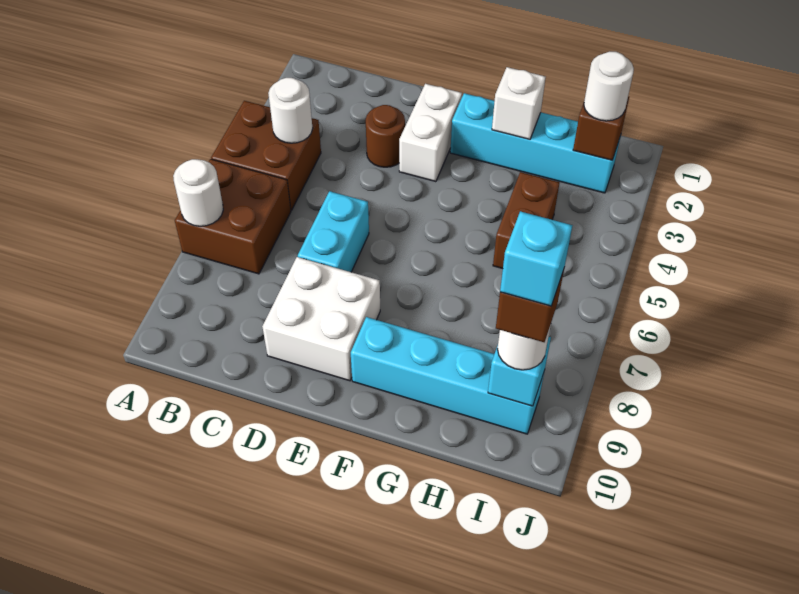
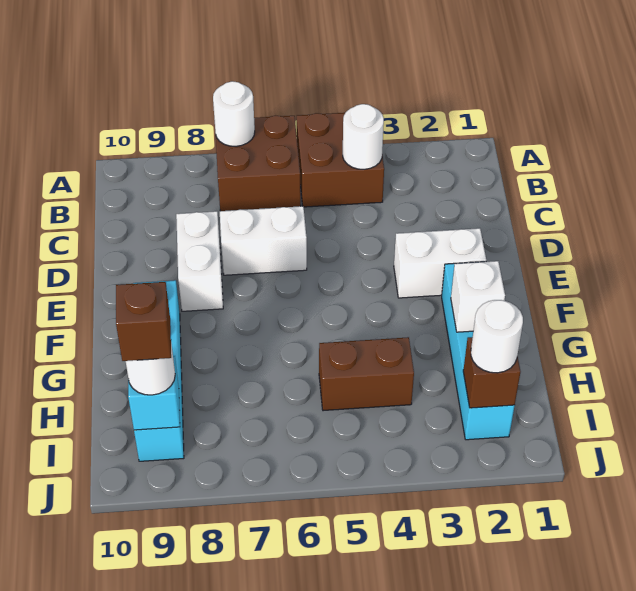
brown 1x1 round brick [366,105,405,167] -> none
cyan 1x2 brick [298,191,369,272] -> white 1x2 brick [220,206,307,275]
white 2x2 brick [262,257,380,381] -> white 1x2 brick [176,211,223,311]
cyan 1x1 brick [500,211,573,306] -> none

